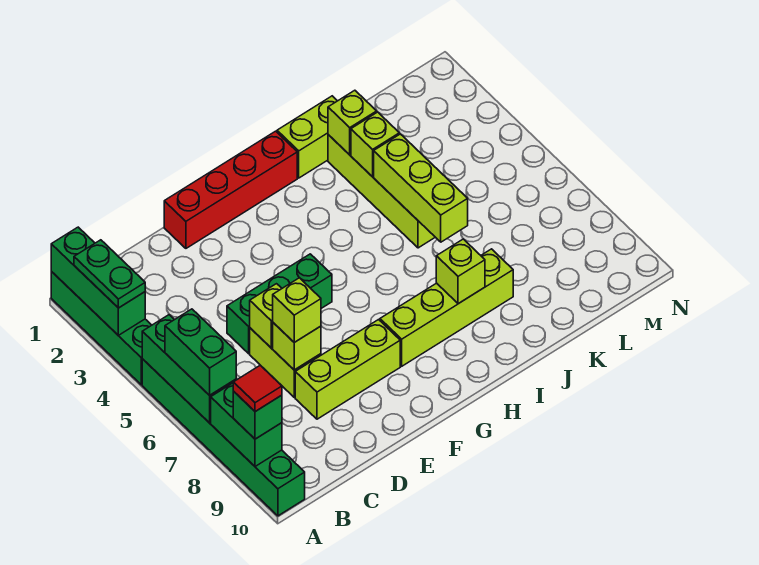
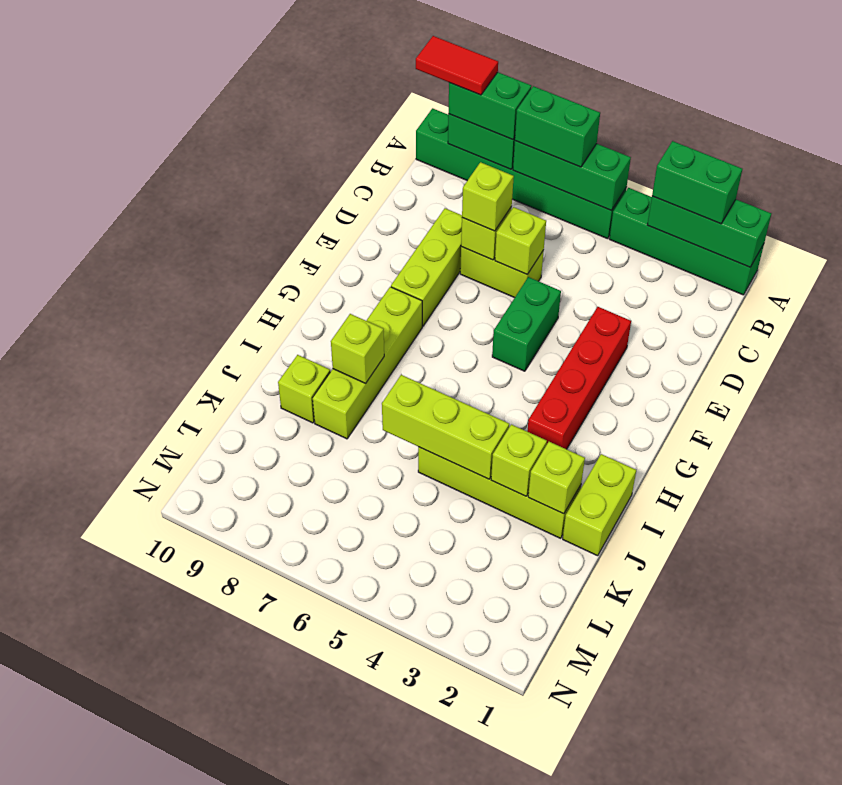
green 1x2 plate [74,240,145,308] -> green 1x2 brick [652,141,742,224]
green 1x1 brick [233,391,282,439] -> green 1x2 brick [448,72,532,140]
red 1x1 tile [233,365,282,412] -> red 1x2 tile [416,36,498,95]
green 1x3 brick [227,254,332,354] -> green 1x2 brick [492,277,561,371]
red 1x4 brick [164,131,297,248] -> red 1x4 brick moved to [527,307,631,449]
none -> lime 1x1 brick [278,355,330,423]

